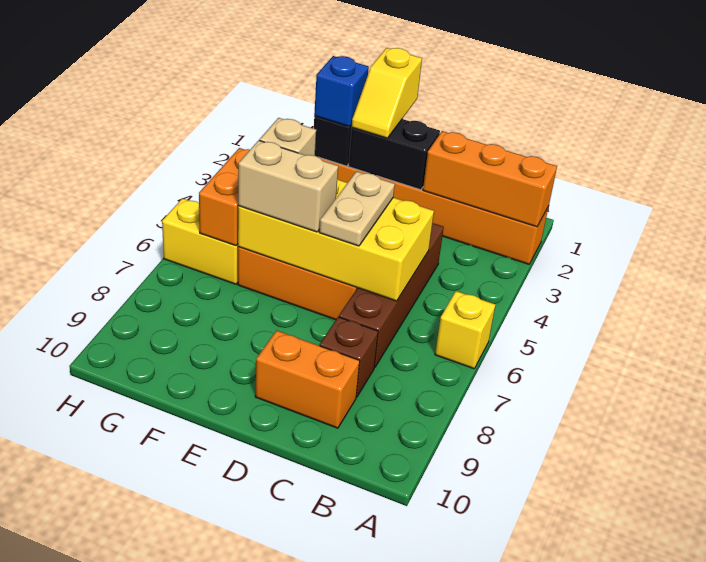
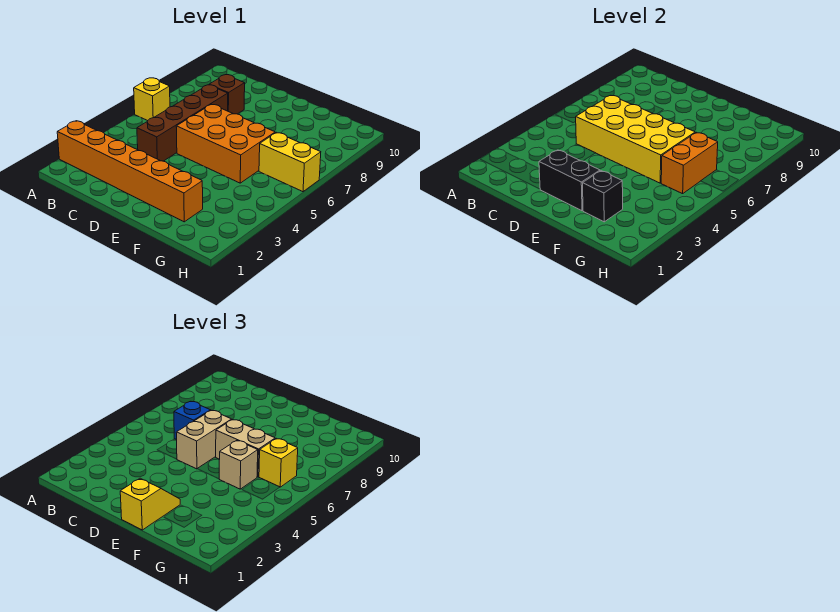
orange 1x3 brick [423,131,557,227] -> none
orange 1x2 brick [255,330,360,428] -> none
tan 1x2 plate [319,171,395,246] -> tan 1x2 brick [176,410,232,469]
blue 1x1 brick [314,56,369,127] -> blue 1x1 brick moved to [174,402,211,440]
none -> yellow 1x1 brick [259,438,298,487]

